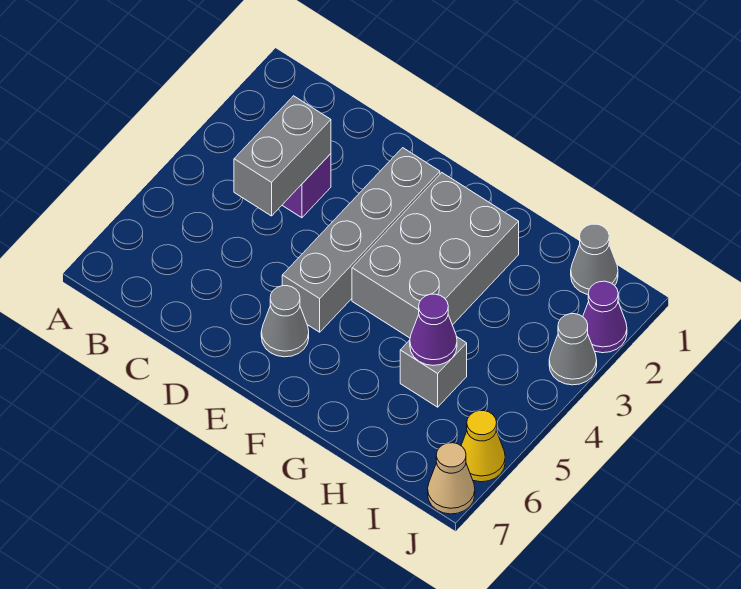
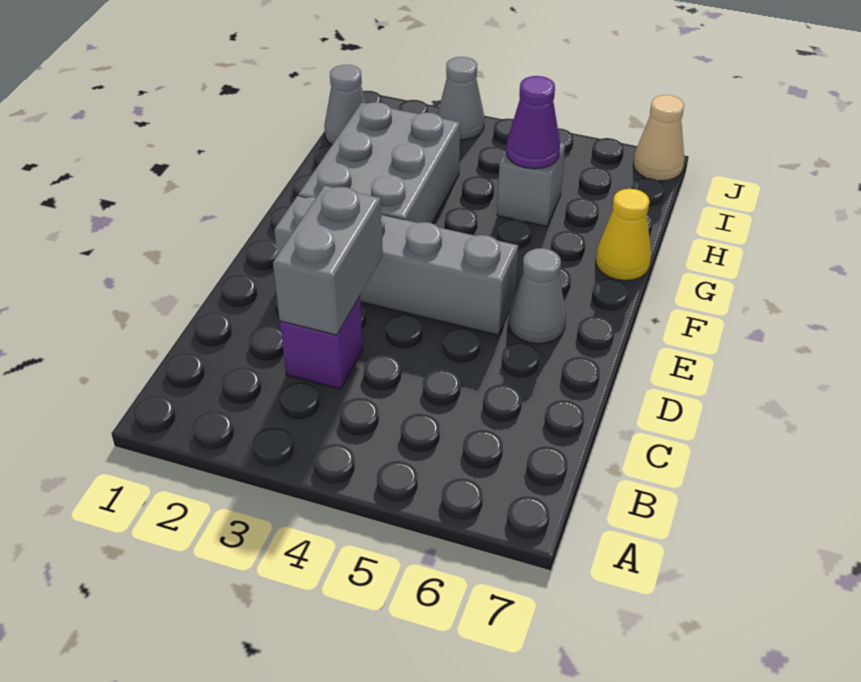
grey 1x2 brick [234,96,331,216] -> grey 1x2 brick turned to [273,186,383,335]
grey 2x3 brick [352,173,519,338] -> grey 2x3 brick turned to [298,102,460,223]
purple 1x1 cone [583,281,627,353] -> none
yellow 1x1 cone [461,411,505,482] -> yellow 1x1 cone moved to [596,189,651,281]

